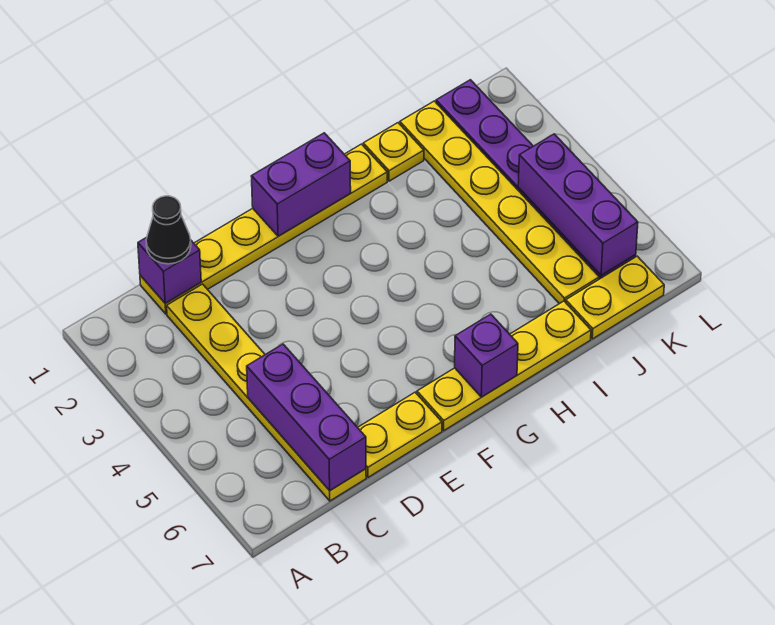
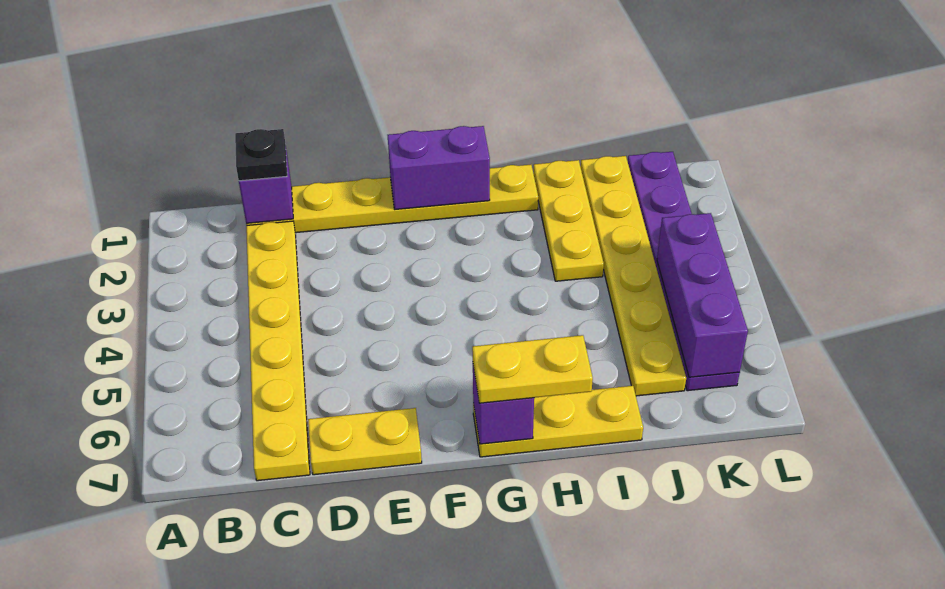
black 1x1 cone [146,196,191,264] -> black 1x1 plate [235,129,287,181]
purple 1x3 brick [247,344,366,491] -> none
yellow 1x4 plate [417,301,591,431] -> yellow 1x3 plate [473,386,643,457]
yellow 1x1 plate [363,123,424,181] -> yellow 1x3 plate [533,160,604,281]
yellow 1x2 plate [566,256,664,339] -> yellow 1x2 plate moved to [472,335,593,403]

